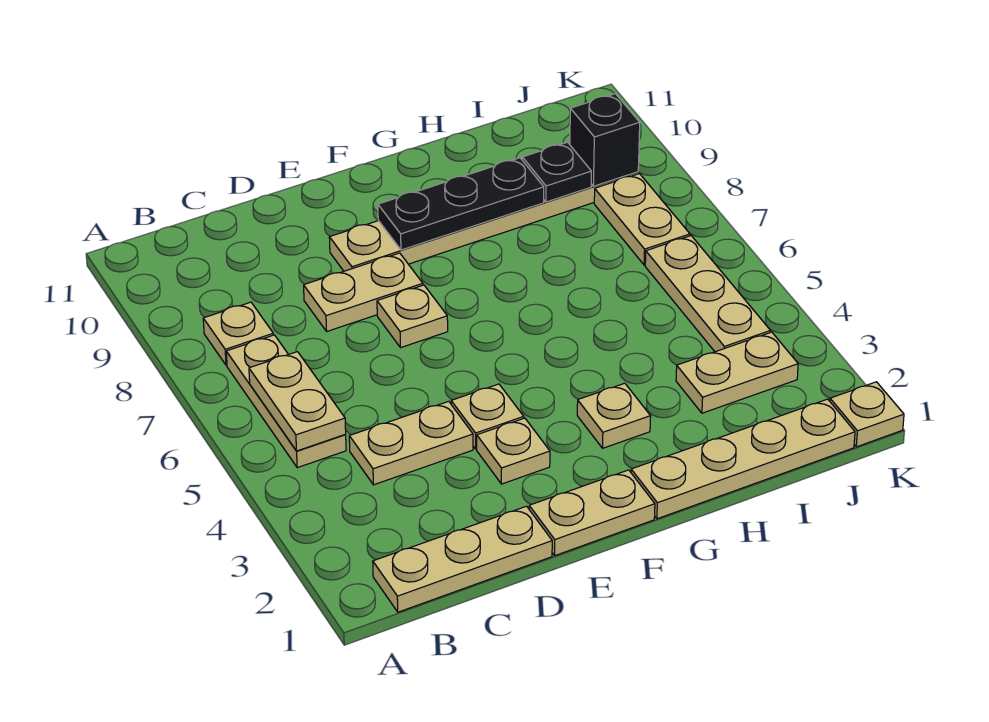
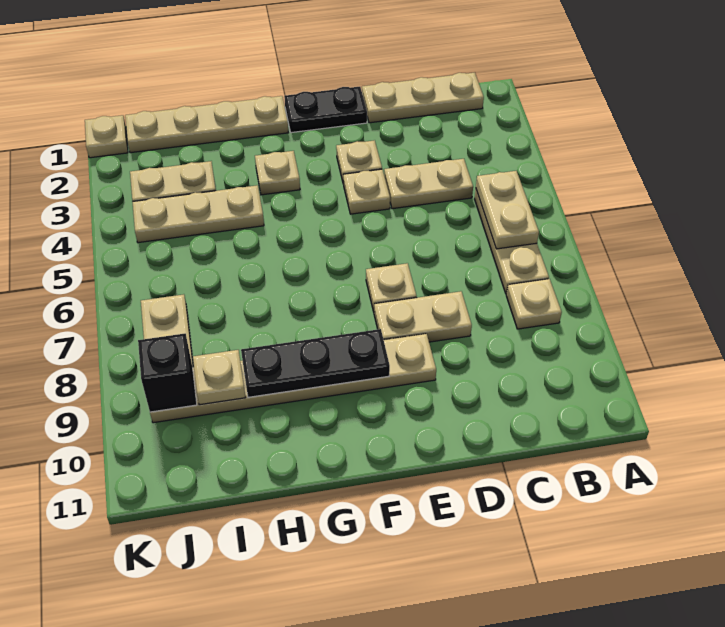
tan 1x2 plate [529,470,655,556] -> black 1x2 plate [284,87,367,133]
black 1x1 plate [522,142,591,202] -> tan 1x1 plate [193,350,245,405]
tan 1x3 plate [645,236,770,352] -> tan 1x3 plate turned to [133,185,264,243]

